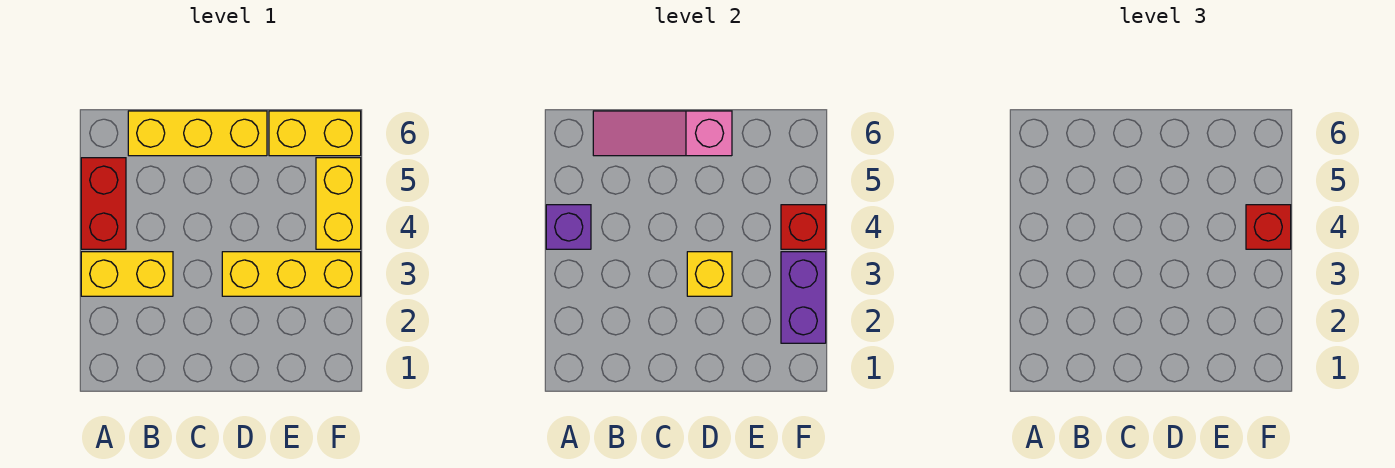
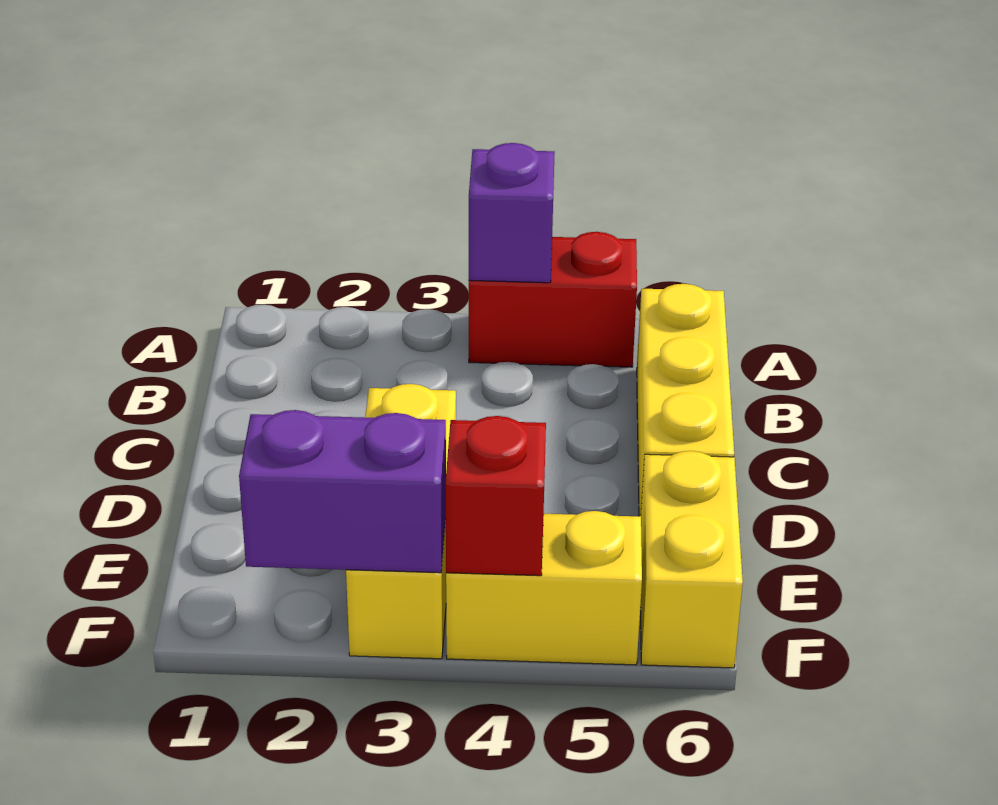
yellow 1x2 brick [81,252,173,296] -> none
pink 1x3 slope [593,111,732,156] -> none
yellow 1x1 brick [687,252,732,296] -> none
red 1x1 brick [1246,205,1291,249] -> none

